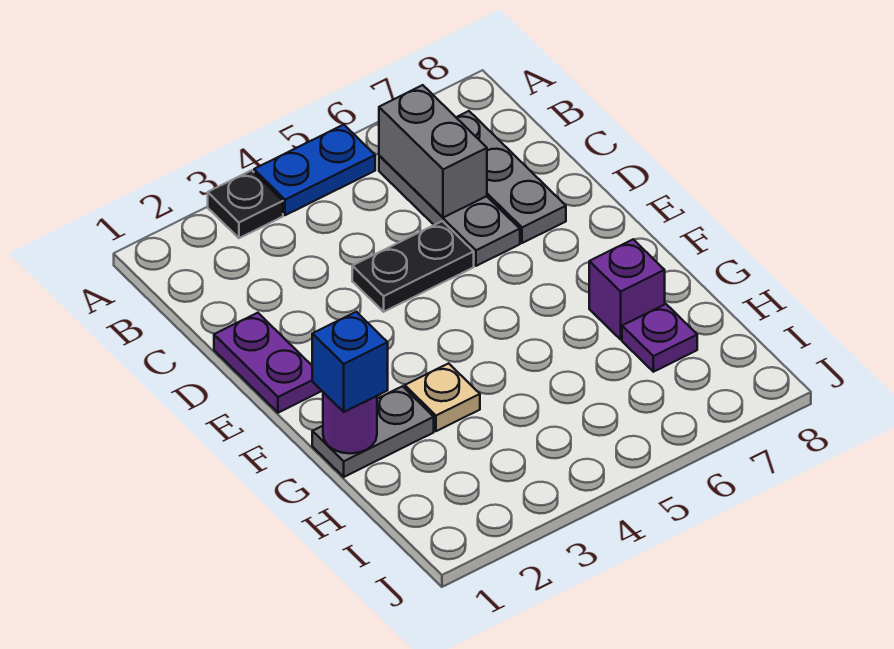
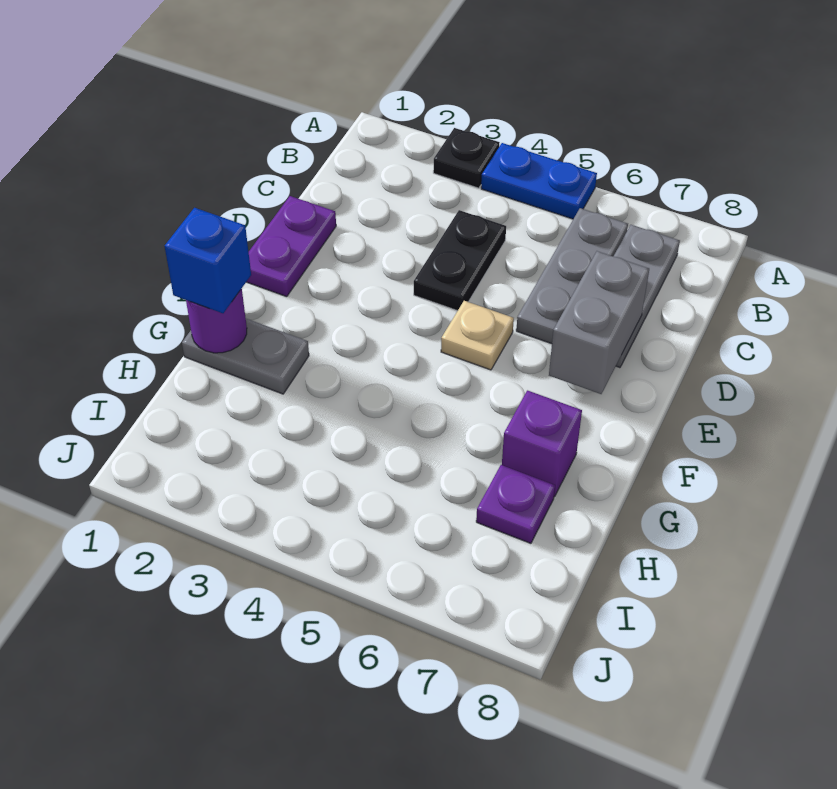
grey 1x2 brick [379,85,487,218] -> grey 1x2 brick moved to [549,251,649,394]
black 1x2 plate [352,221,474,312] -> black 1x2 plate turned to [414,210,506,311]
tan 1x1 plate [405,363,480,431] -> tan 1x1 plate moved to [441,301,514,370]

